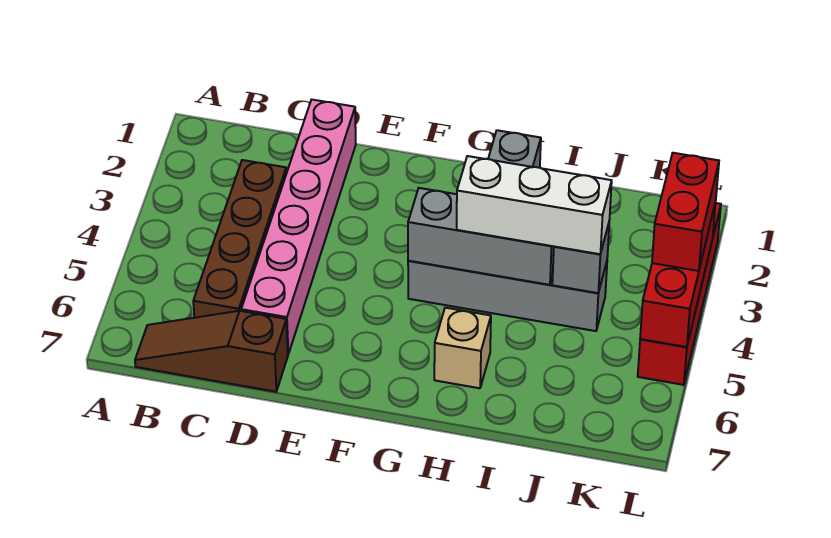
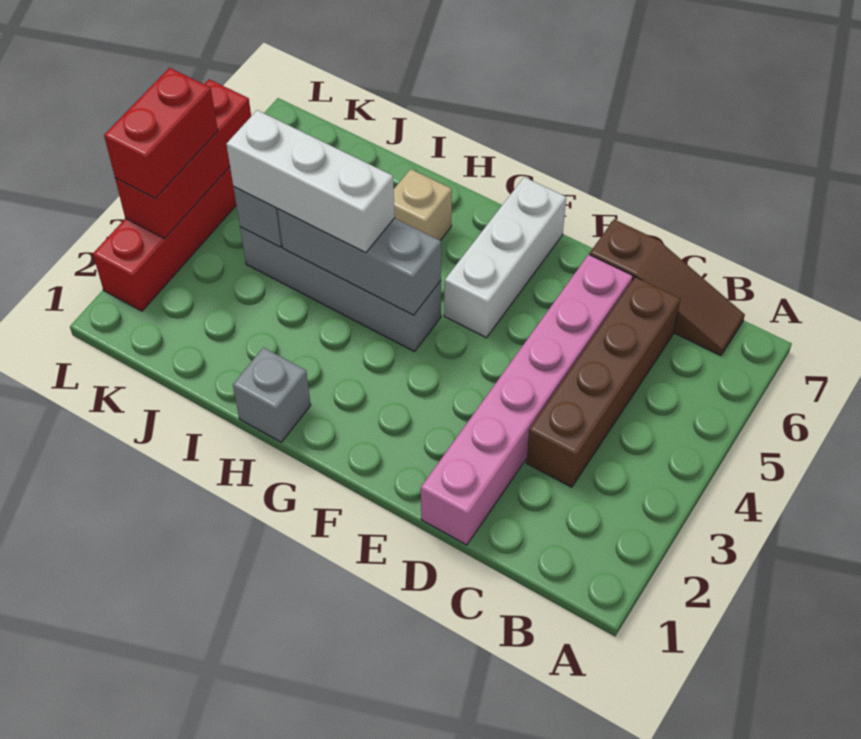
none -> white 1x3 brick [444,177,566,338]

